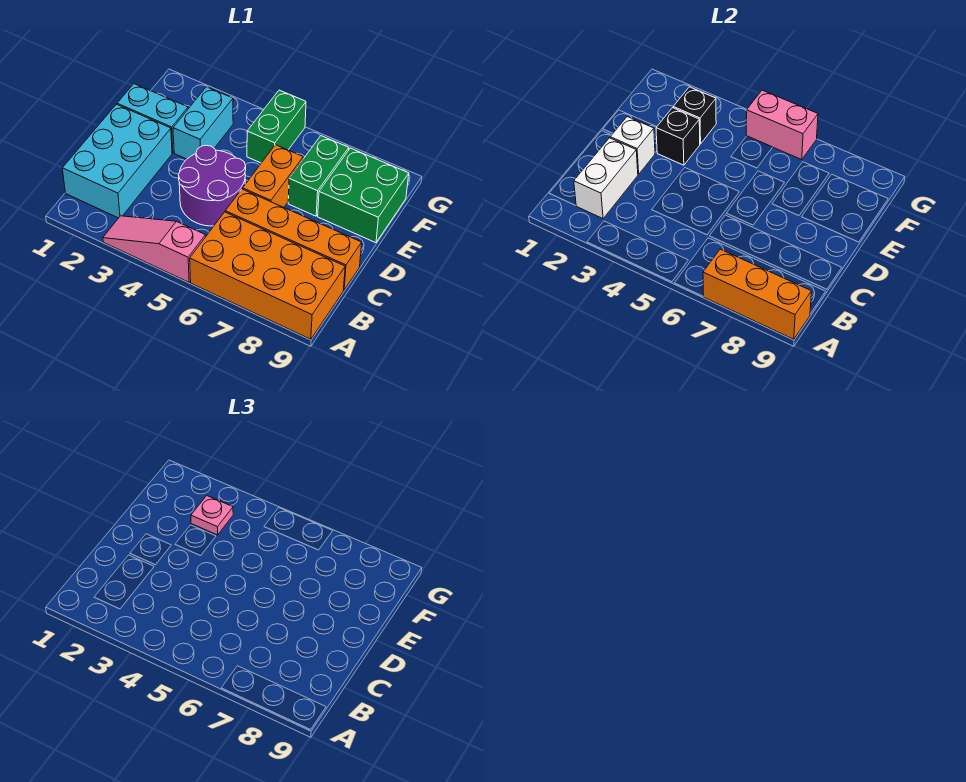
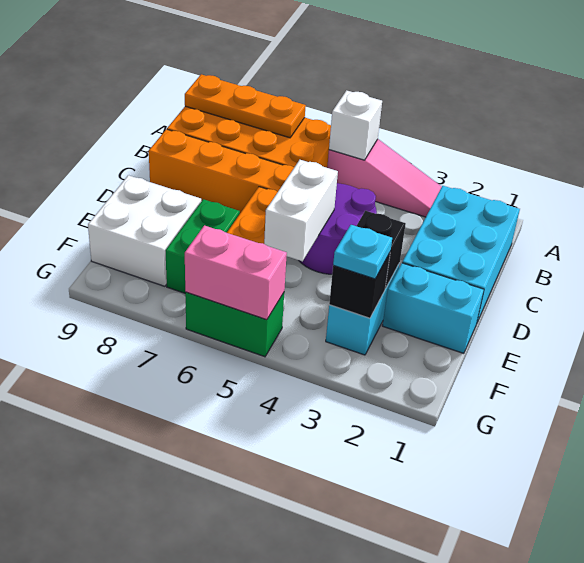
orange 1x3 brick [703,249,811,339] -> orange 1x3 plate [185,74,306,138]
white 1x2 brick [574,138,638,219] -> white 1x2 brick moved to [264,160,338,261]
white 1x1 brick [610,117,655,174] -> white 1x1 brick moved to [329,90,382,160]
green 2x2 brick [318,148,409,243] -> white 2x2 brick [88,175,201,286]
pink 1x1 plate [191,496,233,535] -> cyan 1x1 plate [333,225,392,279]
green 1x2 brick [247,90,306,163] -> green 1x2 brick turned to [185,292,284,357]

